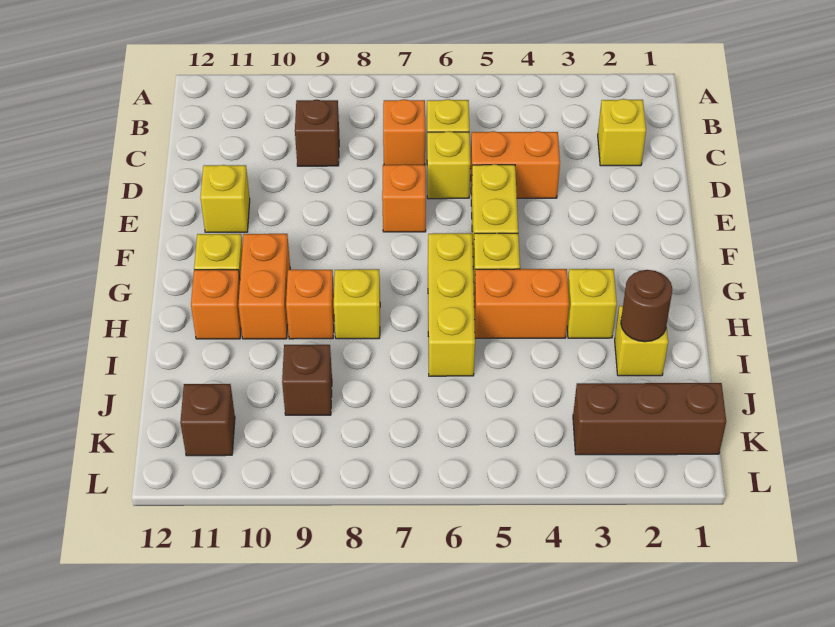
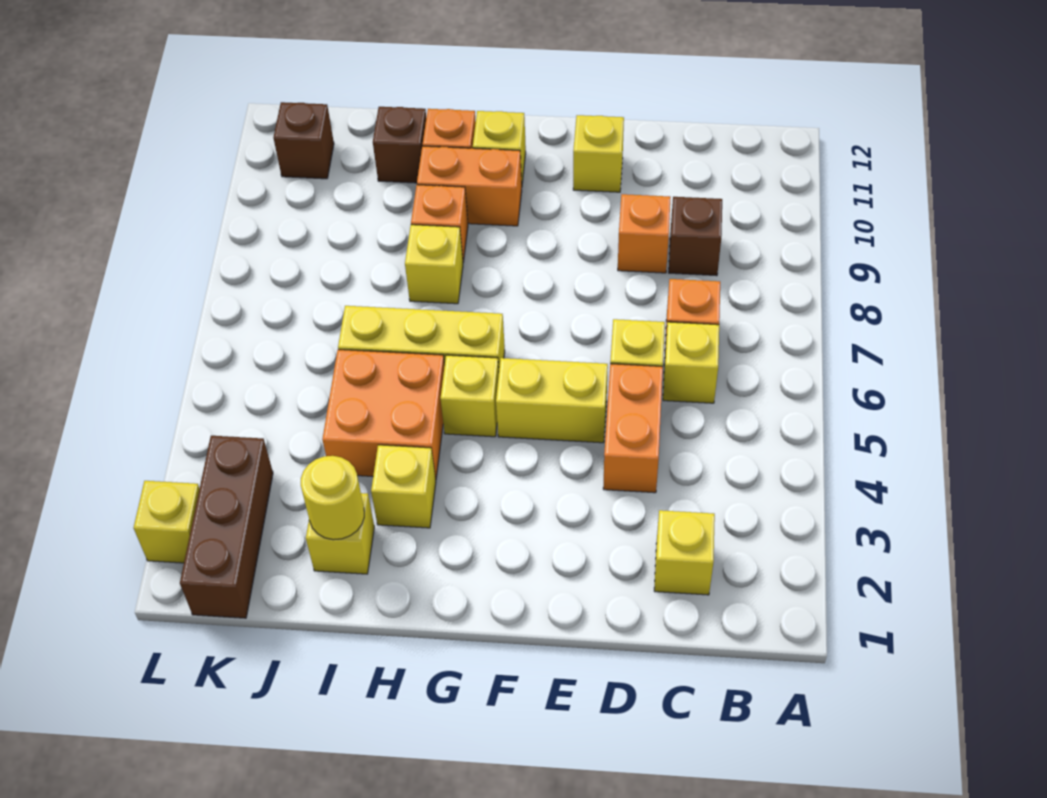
orange 1x1 brick [382,165,426,232] -> orange 1x1 brick moved to [618,194,671,273]
orange 1x2 brick [474,269,569,338] -> orange 2x2 brick [322,350,445,479]
brown 1x1 round brick [621,270,672,342] -> yellow 1x1 round brick [301,456,364,540]
brown 1x1 brick [282,345,332,415] -> brown 1x1 brick moved to [373,107,426,183]
none -> yellow 1x1 brick [134,481,200,563]

